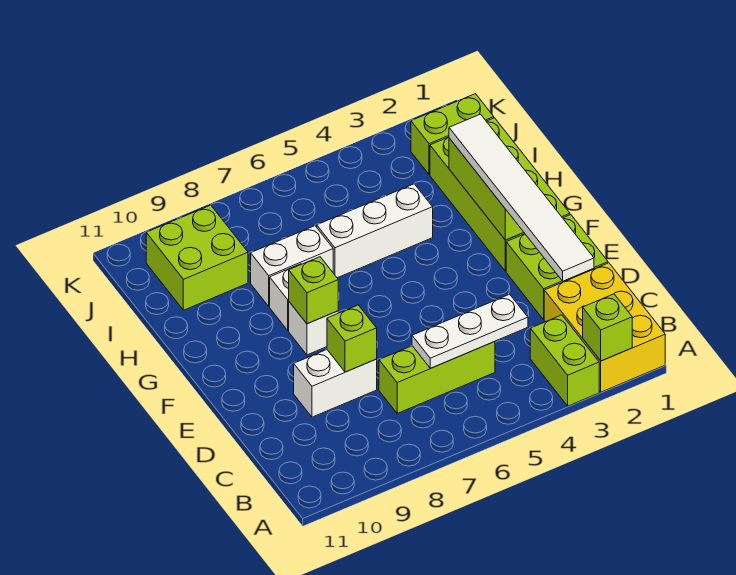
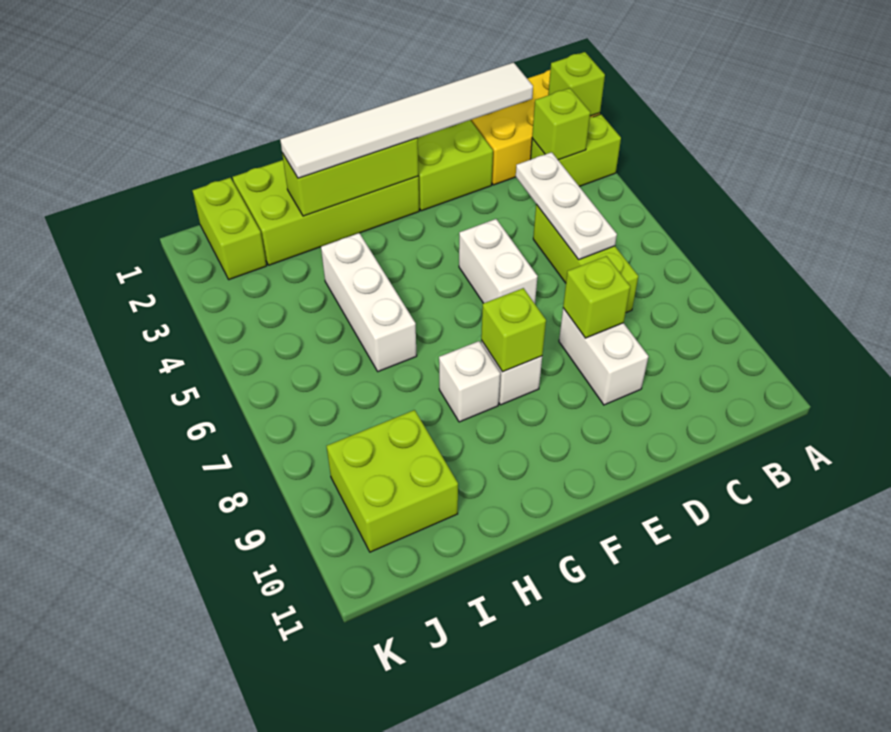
none -> lime 1x1 brick [532,88,590,160]
white 1x2 brick [251,226,333,306] -> white 1x2 brick moved to [459,219,538,304]

